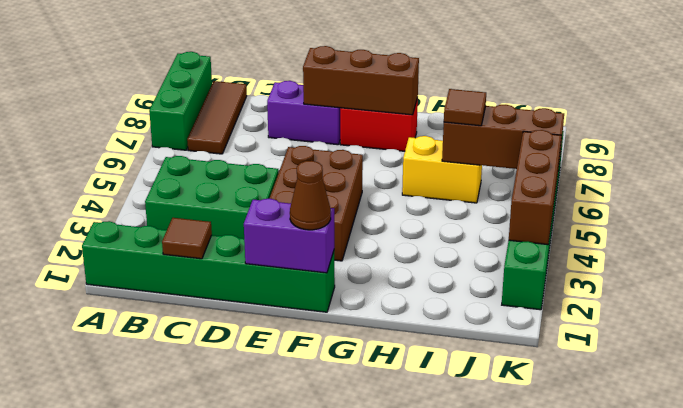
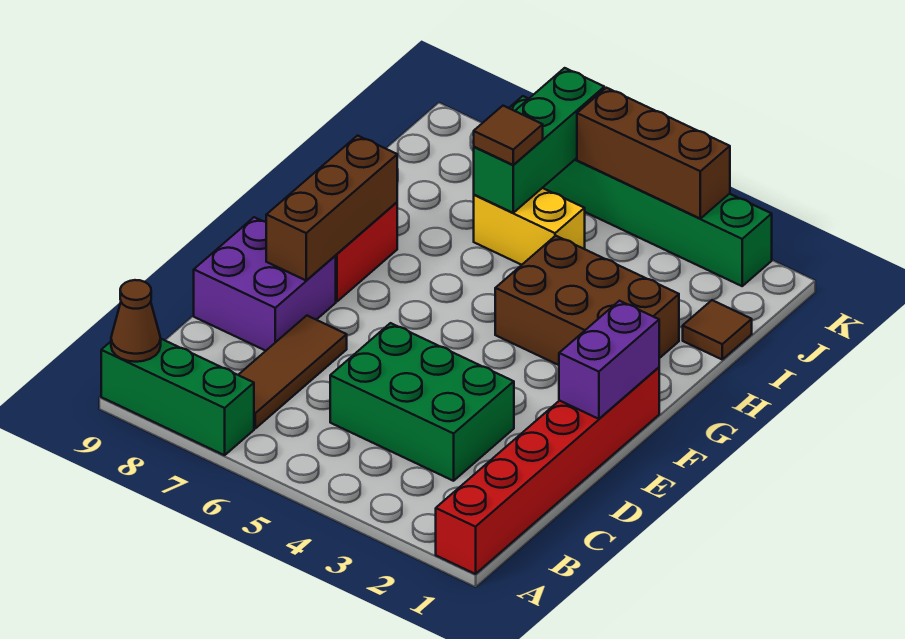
green 1x6 brick [82,221,335,312] -> red 1x6 brick [436,367,659,574]
green 2x3 brick [145,156,278,239] -> green 2x3 brick turned to [330,323,514,481]
brown 1x3 tile [187,81,247,154] -> brown 1x3 tile turned to [239,316,347,428]
brown 1x1 tile [162,218,212,259] -> brown 1x1 tile moved to [683,300,752,359]
purple 1x2 brick [267,81,340,145] -> purple 2x2 brick [194,217,336,351]
brown 2x3 brick [269,146,363,261] -> brown 2x3 brick moved to [495,236,679,365]
brown 1x1 cone [290,161,331,230] -> brown 1x1 cone moved to [111,280,161,362]
yellow 1x2 brick [402,136,482,203] -> yellow 1x2 brick turned to [474,188,585,265]
brown 1x3 brick [442,105,564,169] -> green 1x3 brick [474,68,604,213]

